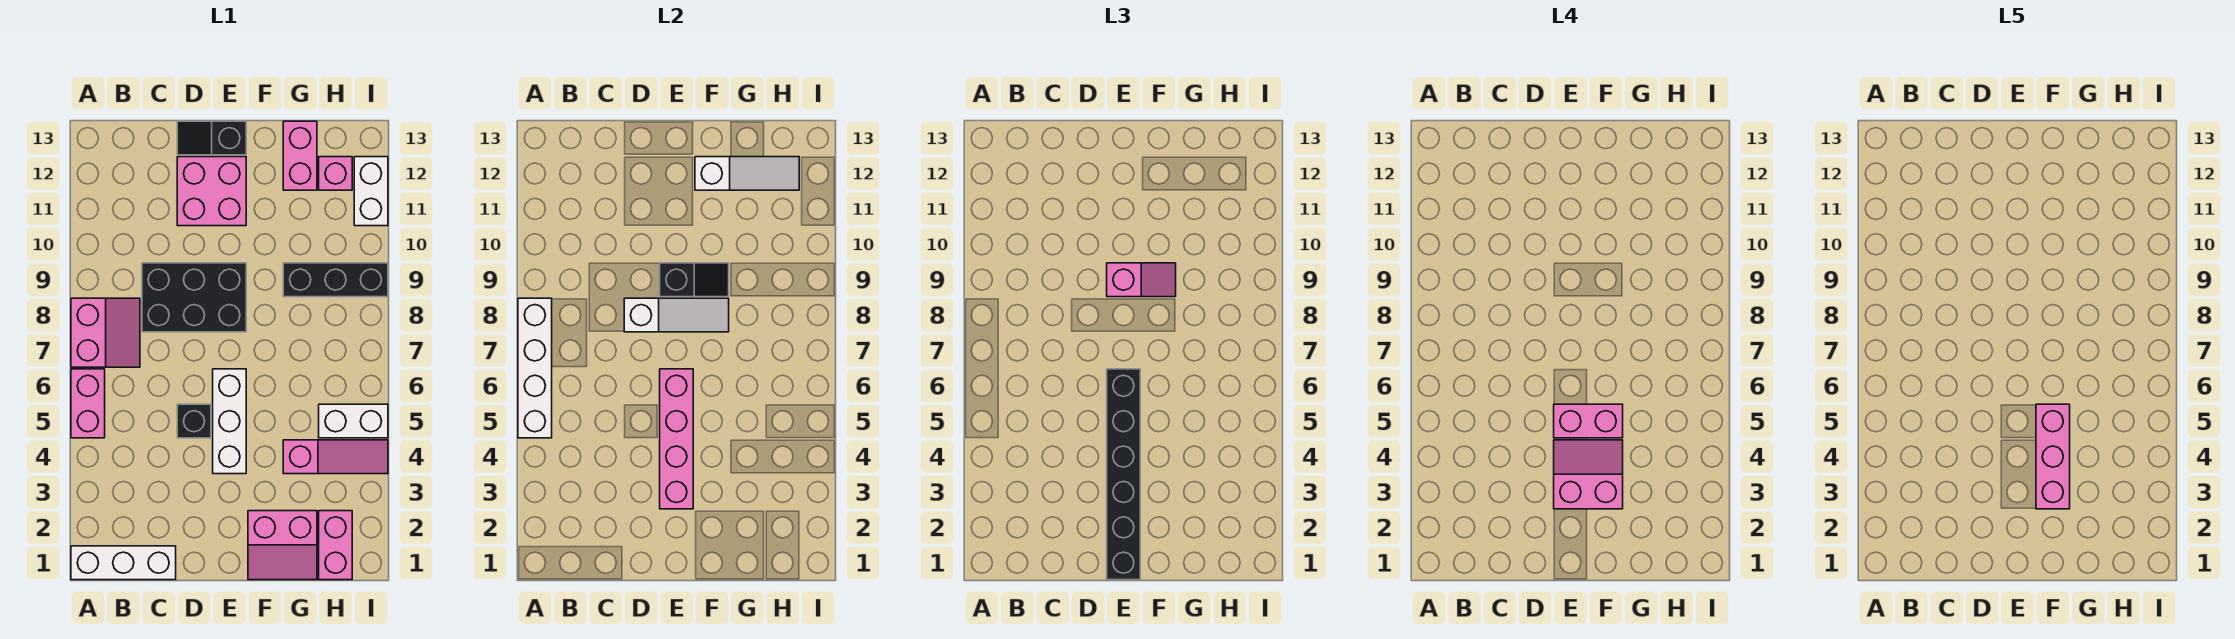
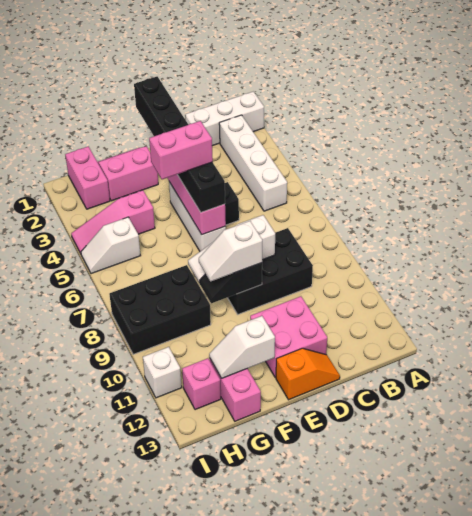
pink 1x2 brick [71,369,105,438] -> none
white 1x4 brick [518,298,552,438] -> white 1x4 brick moved to [219,115,287,211]
pink 2x2 slope [71,298,140,367] -> none
black 1x2 slope [177,121,246,155] -> orange 1x2 slope [276,348,340,400]
pink 2x2 slope [1554,440,1623,509] -> none
pink 1x2 slope [1107,263,1176,297] -> white 1x2 slope [199,221,262,282]
pink 1x3 brick [2036,404,2070,509] -> none
white 1x3 slope [695,157,799,190] -> white 1x2 slope [209,316,275,378]
black 1x3 brick [283,263,388,297] -> black 2x3 brick [109,265,211,354]
white 1x2 brick [319,404,388,438] -> white 1x2 slope [81,217,141,274]
white 1x2 brick [354,157,388,226] -> white 1x1 brick [143,347,182,398]

